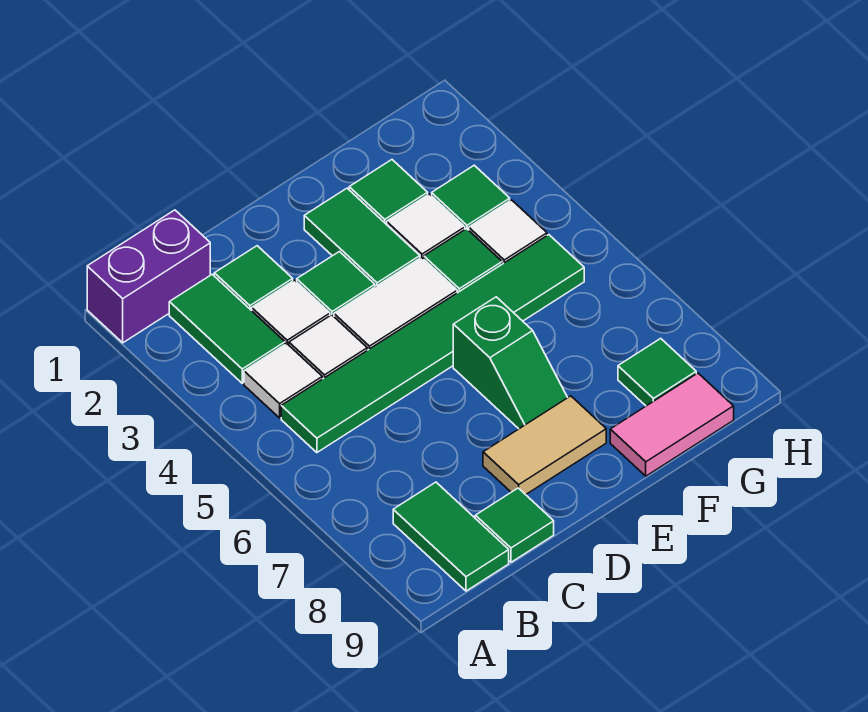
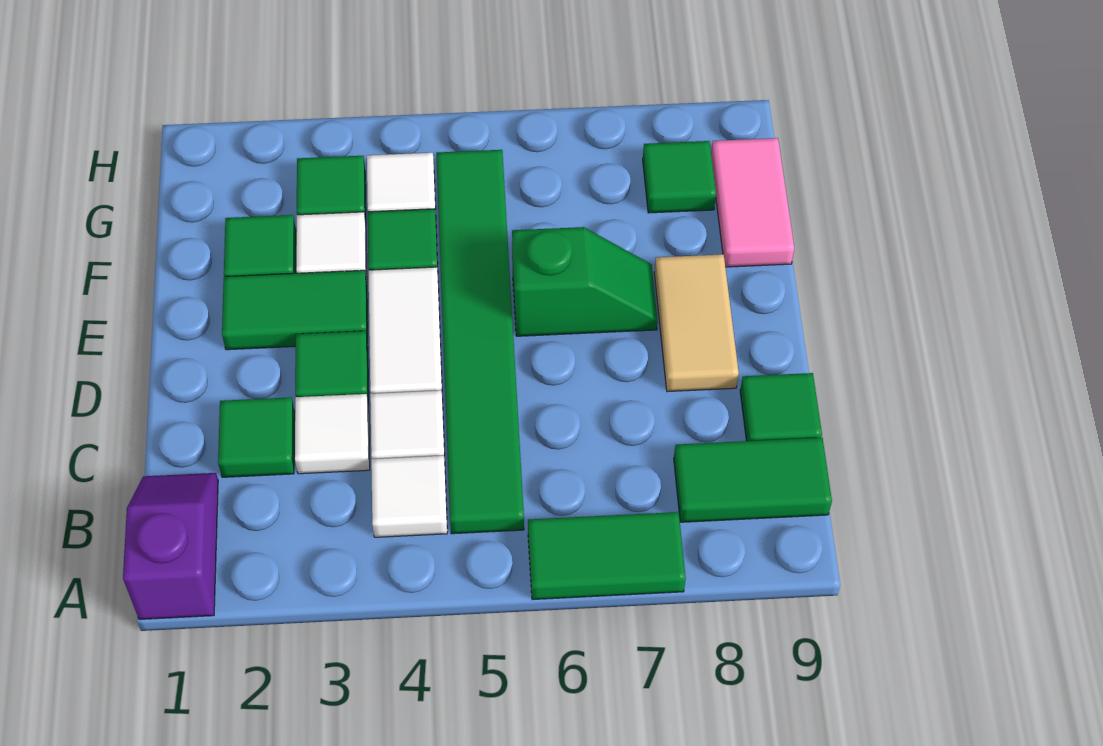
purple 1x2 brick [87,210,210,343] -> purple 1x2 slope [123,473,218,619]
green 1x2 tile [169,274,285,383] -> green 1x2 tile moved to [528,512,686,600]

